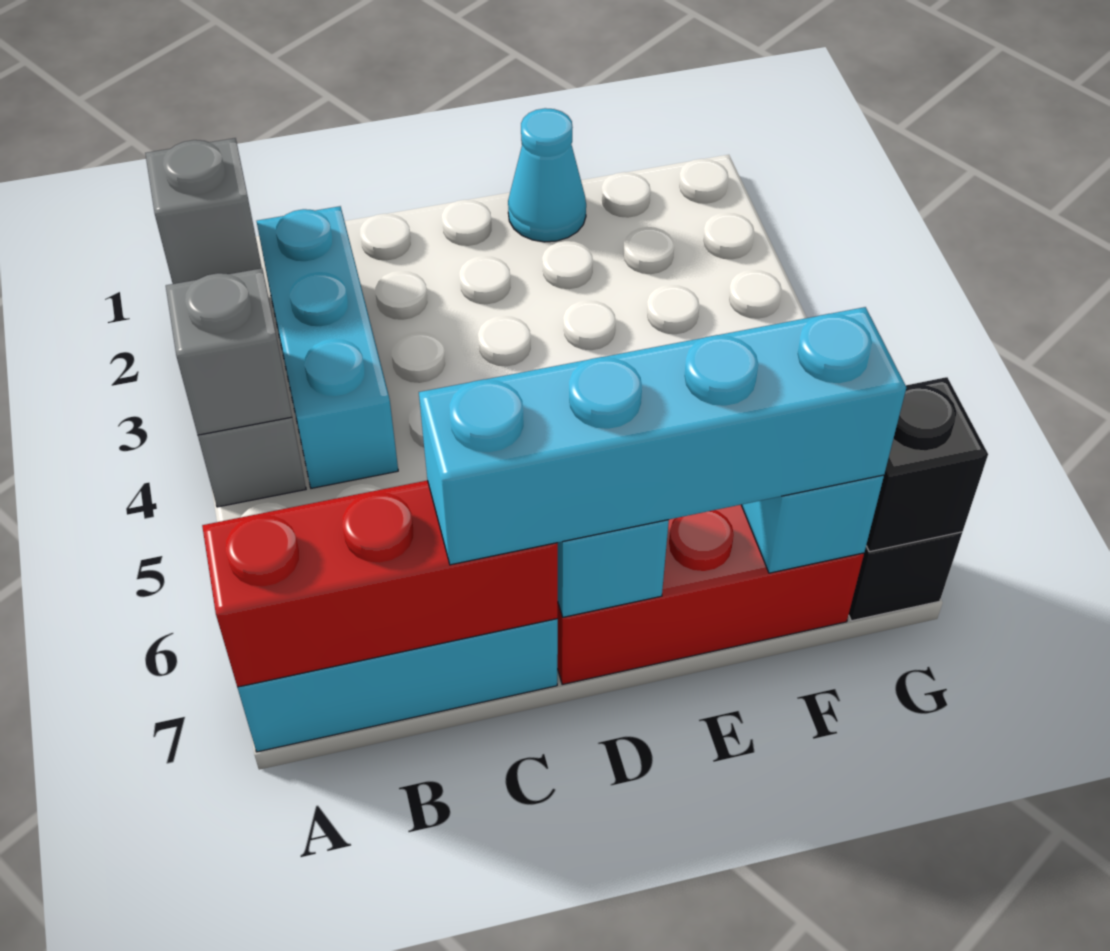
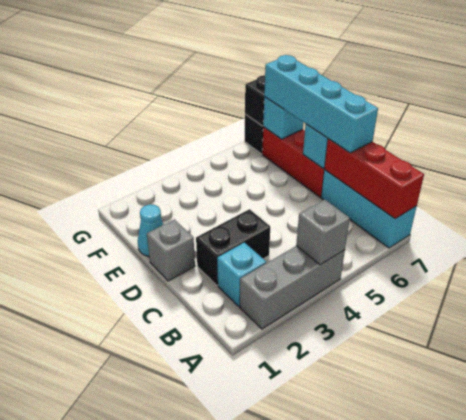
grey 1x1 brick [145,138,262,284] -> grey 1x1 brick moved to [147,219,195,281]
cyan 1x3 brick [257,206,398,488] -> cyan 1x1 brick [217,242,266,306]
none -> black 1x2 brick [196,209,270,285]

